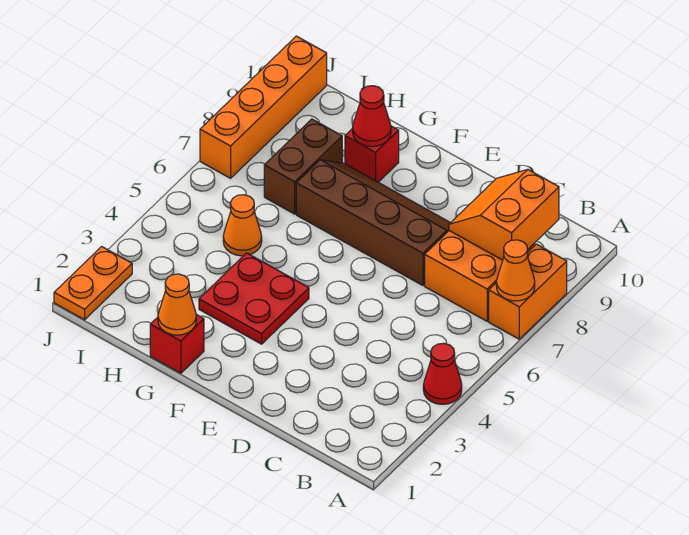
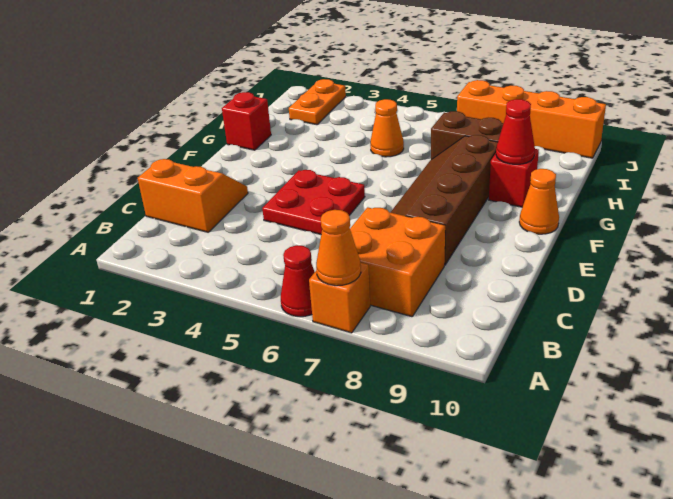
red 1x1 cone [423,343,462,404] -> red 1x1 cone moved to [281,245,315,317]
orange 1x2 brick [489,244,567,339] -> orange 1x1 brick [309,263,370,333]
orange 2x2 slope [449,170,559,260] -> orange 2x2 slope moved to [138,159,248,232]
brown 2x4 slope [296,160,450,285] -> brown 2x4 slope turned to [390,135,498,265]
red 2x2 plate [199,253,309,344] -> red 2x2 plate moved to [262,170,365,234]
orange 1x1 cone [158,274,196,335] -> orange 1x1 cone moved to [519,169,559,234]
orange 1x2 plate [54,247,132,320] -> orange 1x2 plate turned to [289,79,346,125]

